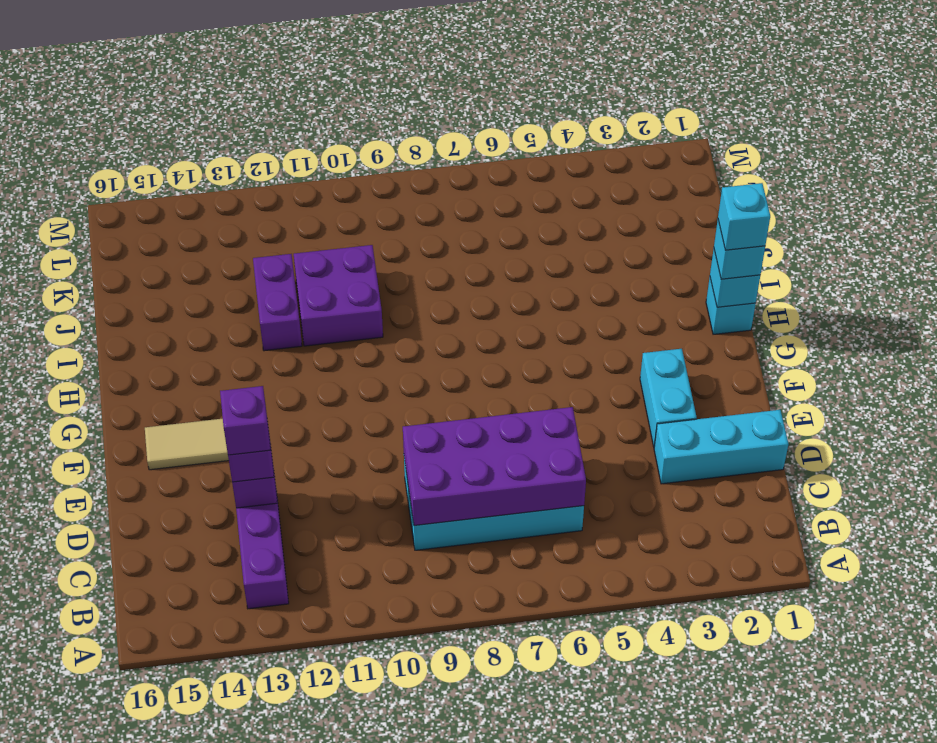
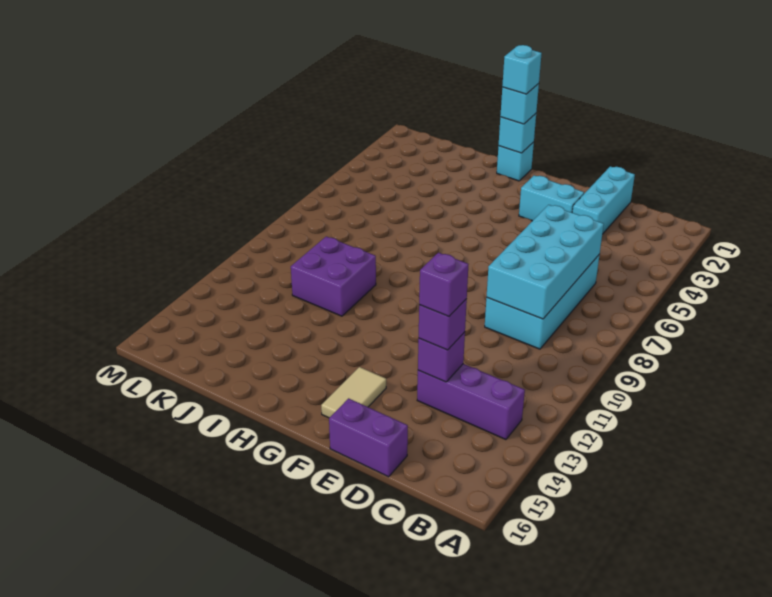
purple 2x4 brick [403,407,586,526] -> cyan 2x4 brick [487,205,604,319]
purple 1x2 brick [253,254,302,351] -> purple 1x2 brick moved to [329,398,408,477]

